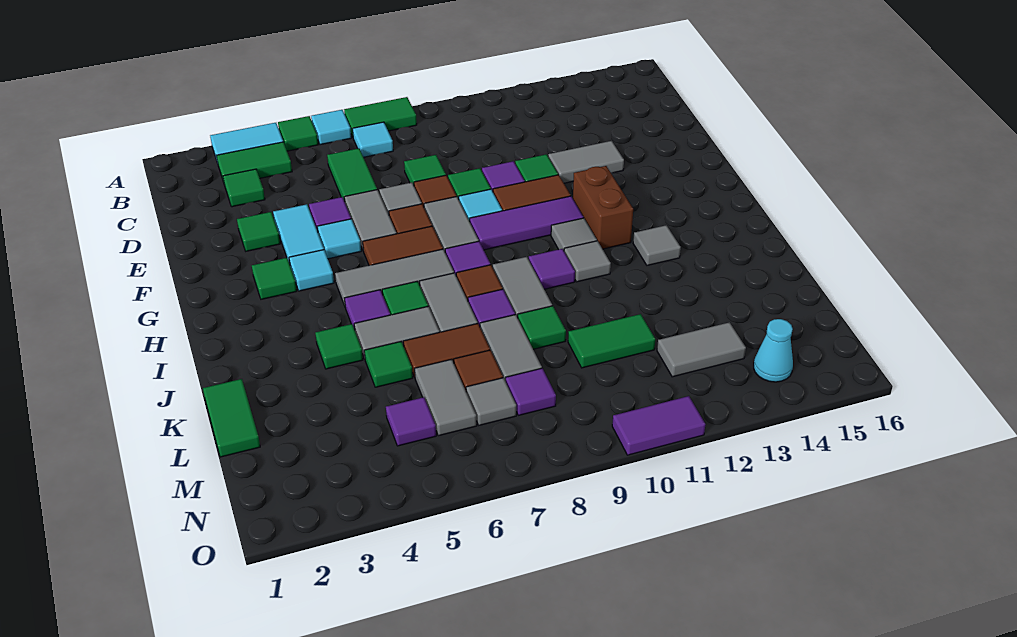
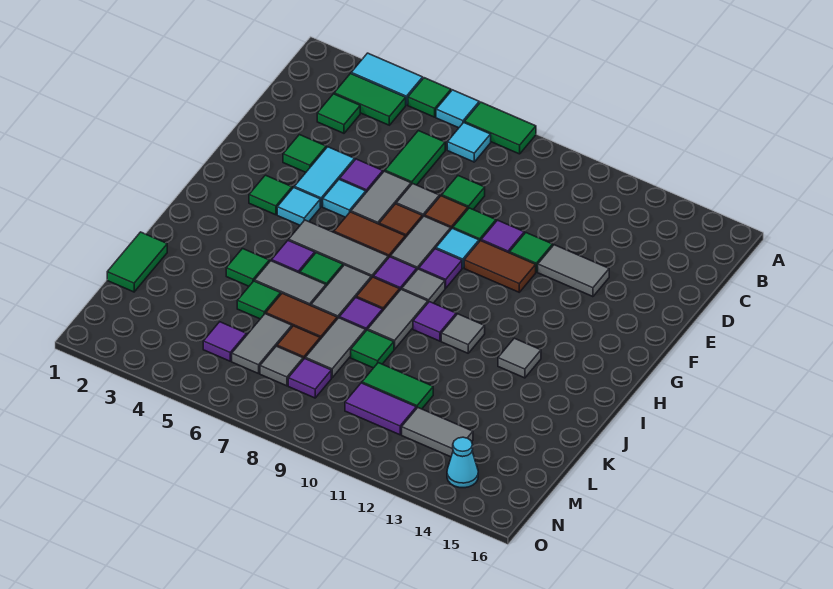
purple 1x3 tile [470,196,584,250] -> purple 1x1 tile [419,249,462,288]
brown 1x2 brick [573,166,633,249] -> none
grey 1x1 tile [551,218,597,250] -> grey 1x1 tile moved to [402,269,445,303]
purple 1x2 tile [612,396,706,455] -> purple 1x2 tile moved to [345,383,416,435]

